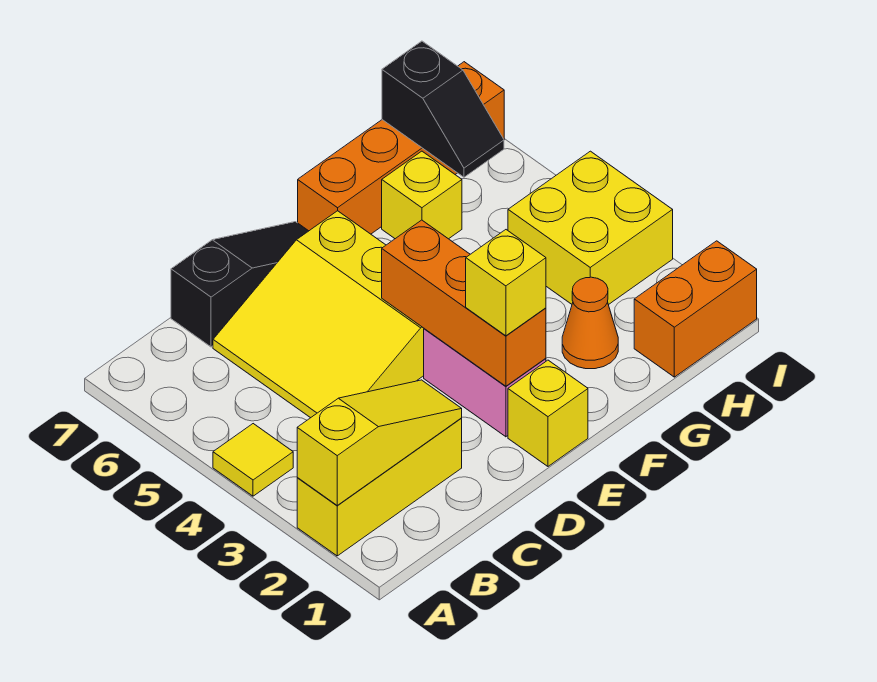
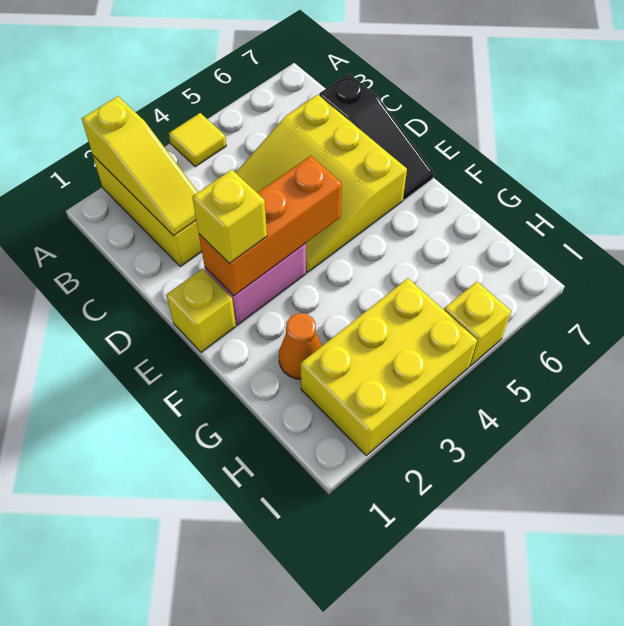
yellow 3x3 slope [213,211,424,418] -> yellow 3x3 slope turned to [236,94,407,272]
orange 1x4 brick [298,62,504,234] -> none
yellow 1x1 brick [382,151,462,239] -> yellow 1x1 brick moved to [444,282,511,366]
orange 1x2 brick [634,241,757,377] -> none
yellow 2x2 brick [508,151,673,305] -> yellow 2x3 brick [301,278,477,455]
black 1x2 slope [382,41,504,177] -> none

